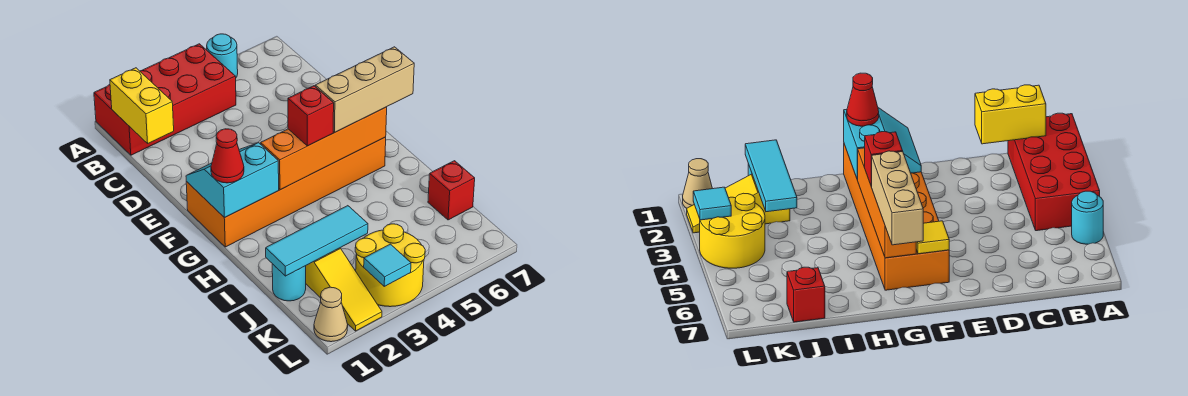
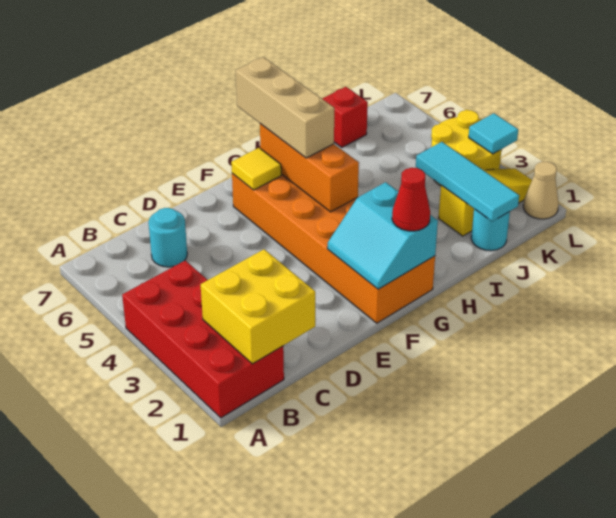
cyan 1x1 round brick [207,34,238,77] -> cyan 1x1 round brick moved to [149,208,187,267]
yellow 1x2 brick [110,68,174,143] -> yellow 2x2 brick [201,249,315,364]
orange 1x4 brick [261,107,387,190] -> orange 1x3 brick [260,124,359,212]
red 1x1 brick [288,86,334,146] -> none

